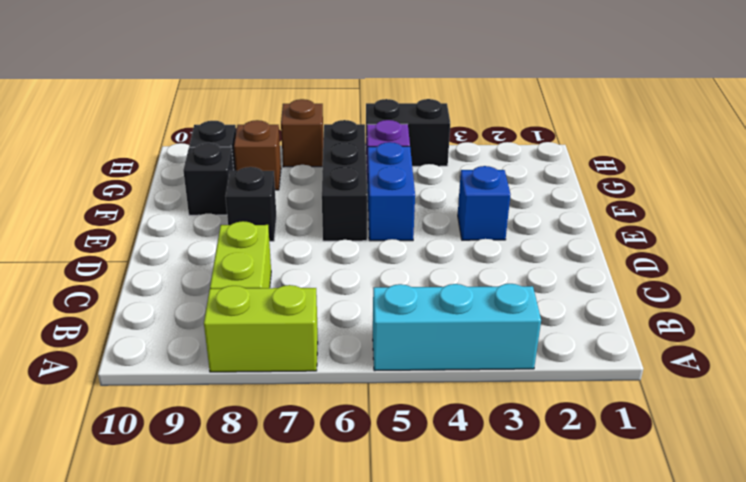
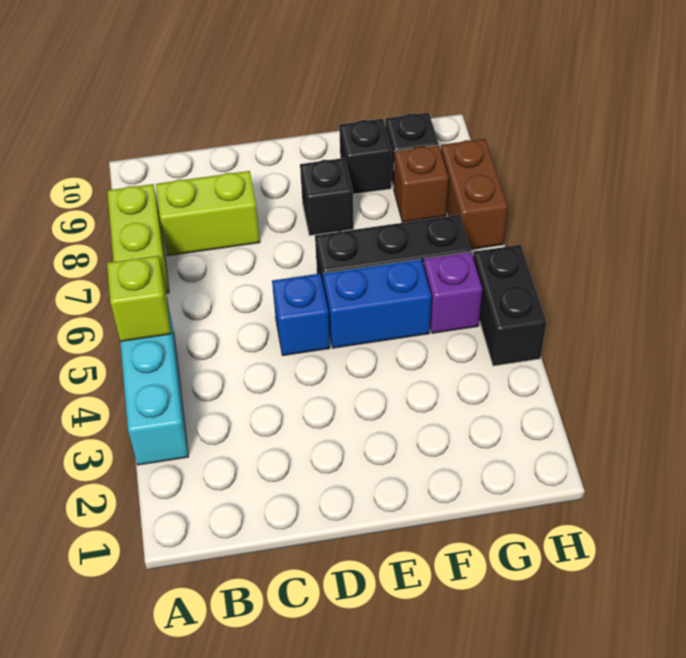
none -> lime 1x1 brick [107,255,171,342]
blue 1x1 brick [458,166,511,240] -> blue 1x1 brick moved to [272,274,330,356]
brown 1x1 brick [281,99,323,167] -> brown 1x2 brick [441,139,508,249]

